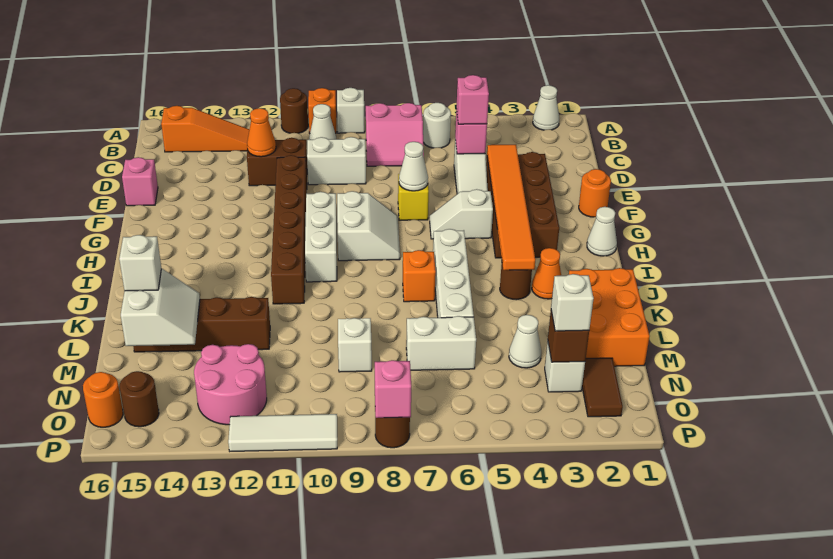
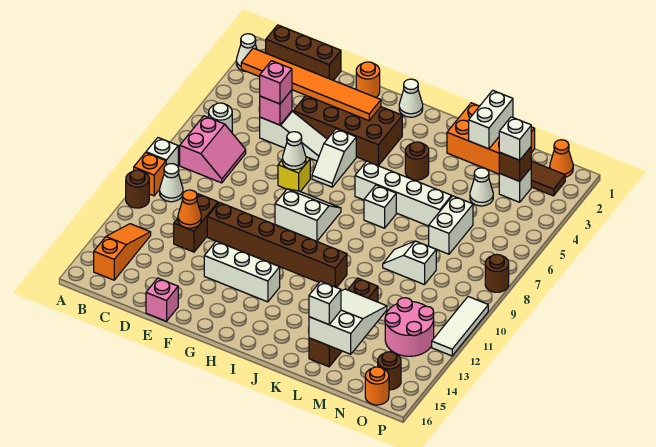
none -> brown 1x3 brick [266,25,341,80]
white 1x2 brick [307,137,366,185] -> white 1x2 brick moved to [469,90,513,149]
orange 1x6 tile [487,145,535,270] -> orange 1x6 tile moved to [241,48,381,121]
white 1x3 brick [305,192,337,282] -> white 1x3 brick moved to [204,241,280,302]
orange 1x1 cone [532,248,561,299] -> orange 1x1 cone moved to [550,140,573,177]
orange 1x1 brick [403,250,436,302] -> white 1x1 brick [364,185,396,228]
white 2x2 slope [121,269,200,346] -> white 2x3 slope [309,289,387,354]
pink 1x1 brick [375,360,411,418] -> none

